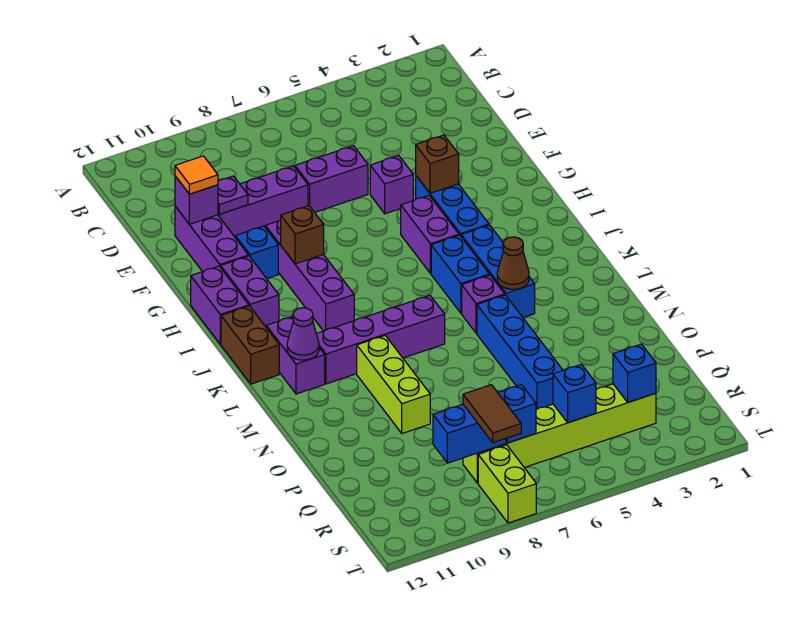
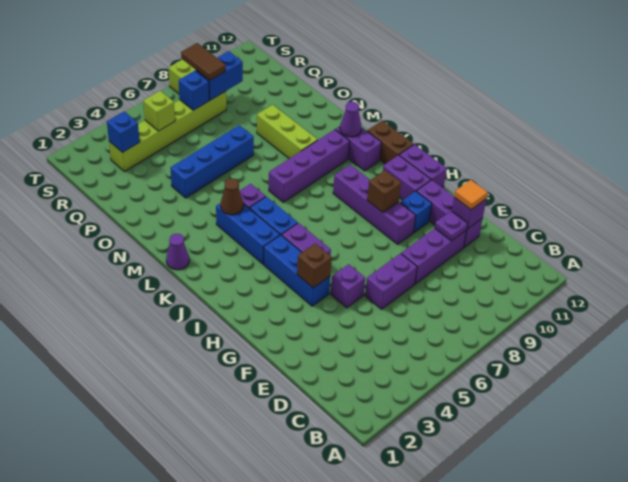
none -> purple 1x1 cone [166,234,189,270]
blue 1x4 brick [477,295,563,410] -> blue 1x4 brick turned to [171,125,254,198]
blue 1x1 brick [553,364,596,423] -> lime 1x1 brick [143,91,175,131]

